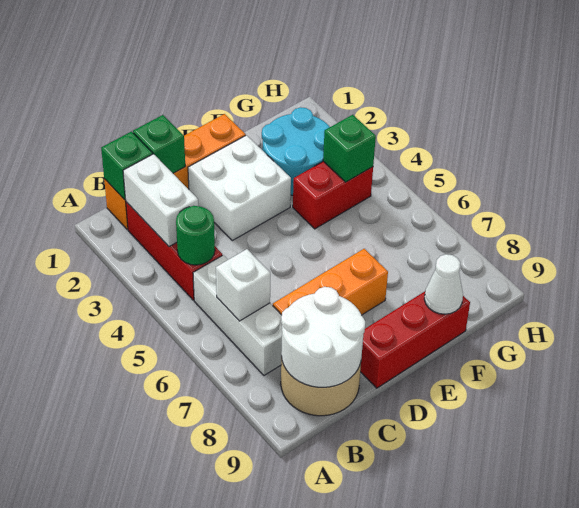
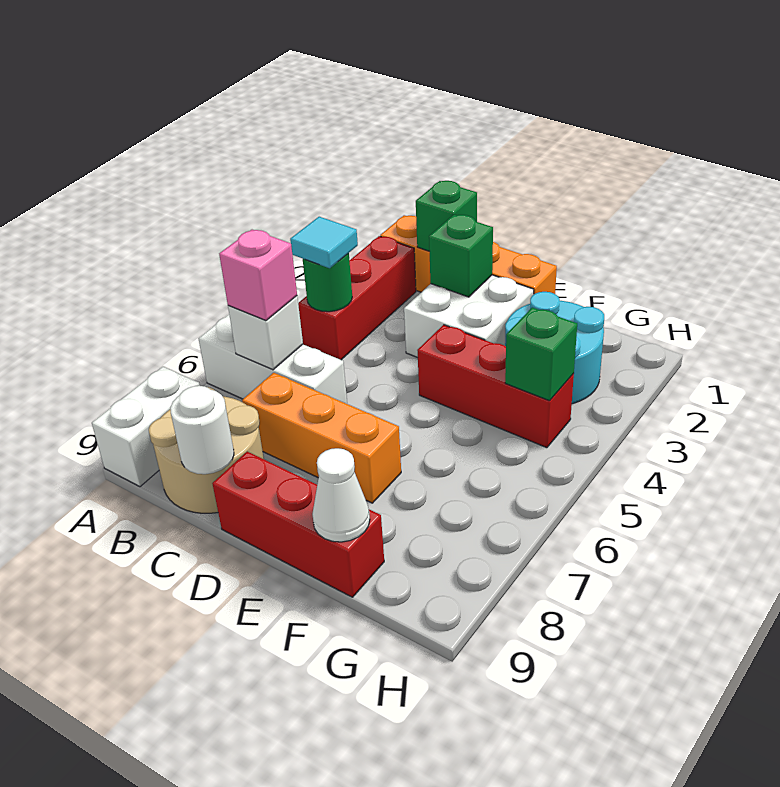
green 1x1 brick [101,132,153,200] -> green 1x1 brick moved to [429,215,493,297]
white 1x2 brick [123,154,198,247] -> white 1x2 brick moved to [92,367,200,487]
none -> cyan 1x1 tile [290,217,358,268]
white 1x3 brick [193,255,282,375] -> white 1x3 brick turned to [198,314,347,404]
none -> pink 1x1 brick [219,230,297,320]
white 2x2 round brick [281,287,365,387] -> white 1x1 round brick [170,386,234,474]
red 1x2 brick [293,161,373,229] -> red 1x3 brick [417,325,574,448]

